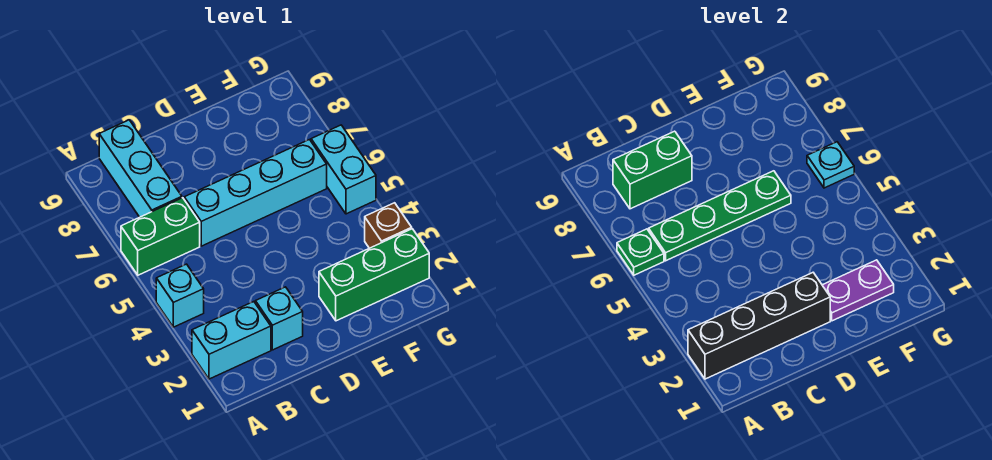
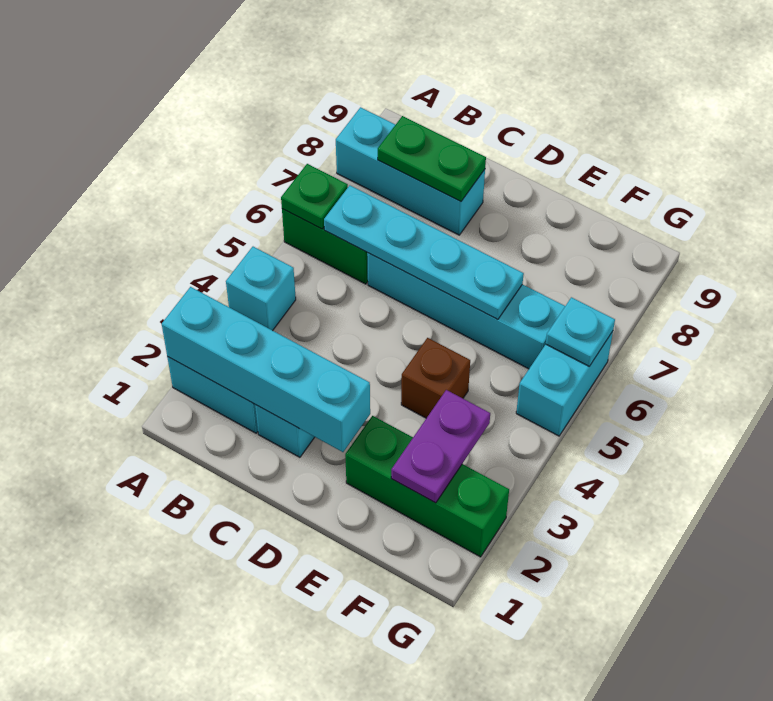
black 1x4 brick [688,273,830,379] -> cyan 1x4 brick [162,287,370,452]
green 1x4 plate [649,171,791,261] -> cyan 1x4 plate [324,185,524,320]
cyan 1x3 brick [99,120,182,217] -> cyan 1x3 brick turned to [336,107,485,235]
green 1x2 brick [613,131,692,209] -> green 1x2 plate [378,116,486,202]
purple 1x2 plate [822,260,894,321] -> purple 1x2 plate turned to [391,390,490,503]
brown 1x1 brick [365,203,412,248] -> brown 1x1 brick moved to [401,338,470,418]

